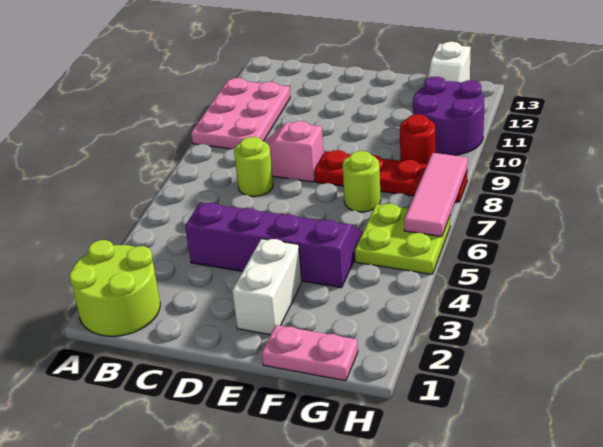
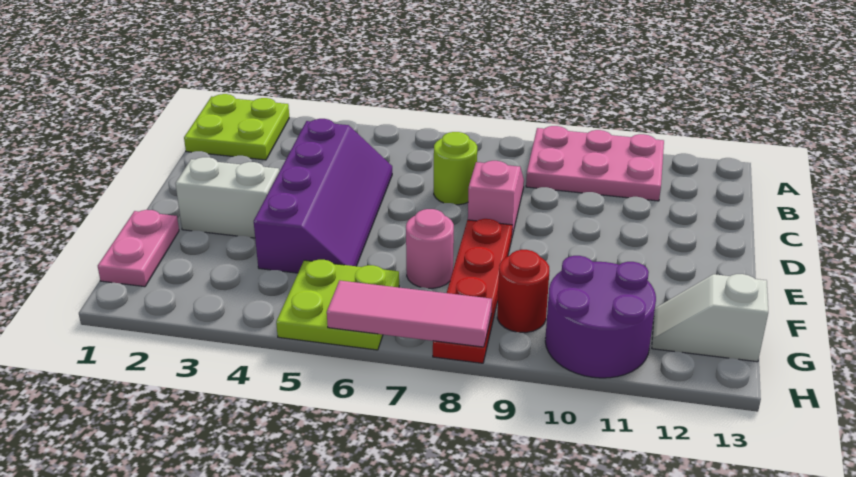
lime 2x2 round brick [69,240,160,336] -> lime 2x2 plate [184,94,289,160]
lime 1x1 round brick [342,151,381,212] -> pink 1x1 round brick [406,209,454,288]

